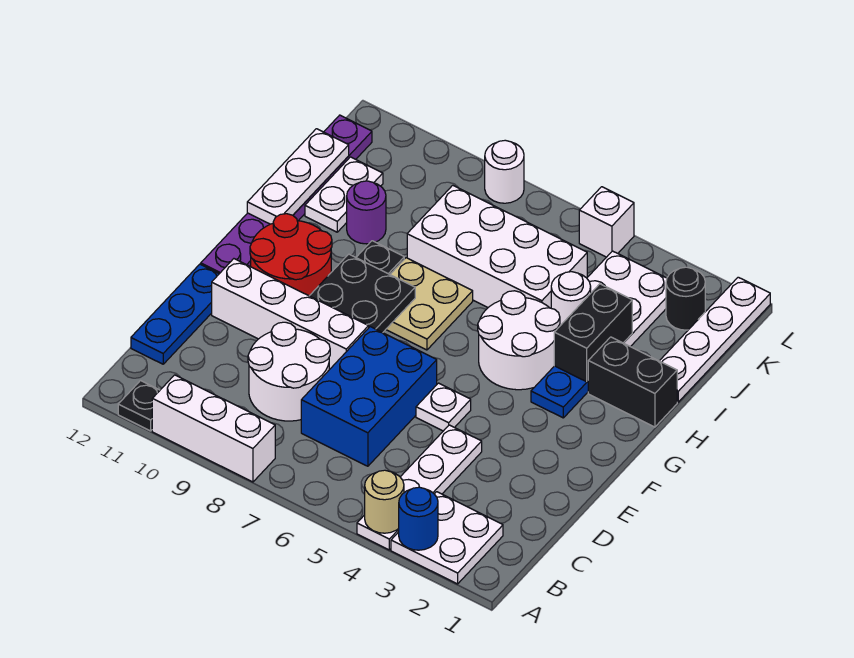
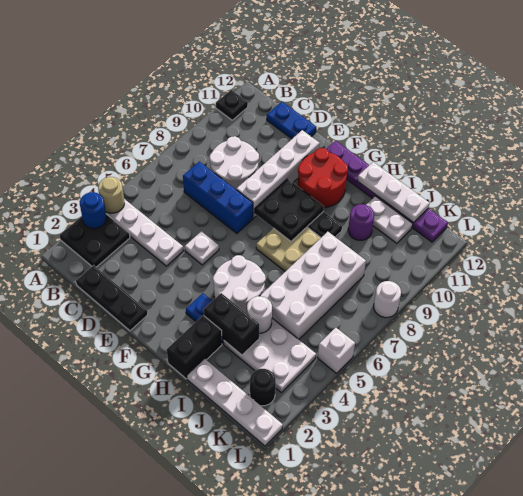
white 2x2 plate [391,492,503,584] -> black 2x2 plate [60,214,130,267]
white 1x3 brick [152,375,275,482] -> none
none -> black 1x3 plate [76,265,148,331]
blue 2x3 brick [301,327,437,466] -> blue 1x3 brick [183,161,253,233]
blue 1x3 plate [131,264,219,364] -> blue 1x2 plate [267,102,316,139]

